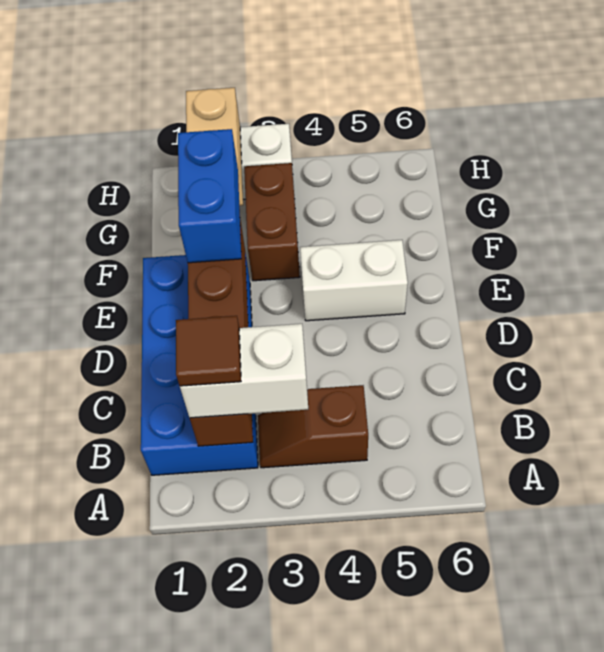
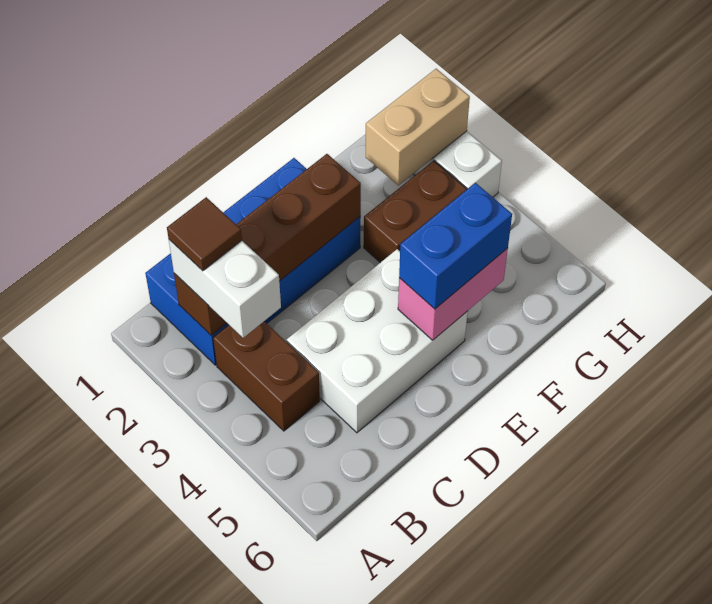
brown 1x2 slope [258,385,368,468] -> brown 1x2 brick [213,322,320,431]
blue 1x2 brick [178,129,241,263] -> blue 1x2 brick moved to [399,183,512,309]
white 1x2 brick [300,240,408,321] -> white 2x3 brick [287,249,468,433]
none -> pink 1x2 brick [398,248,508,340]

